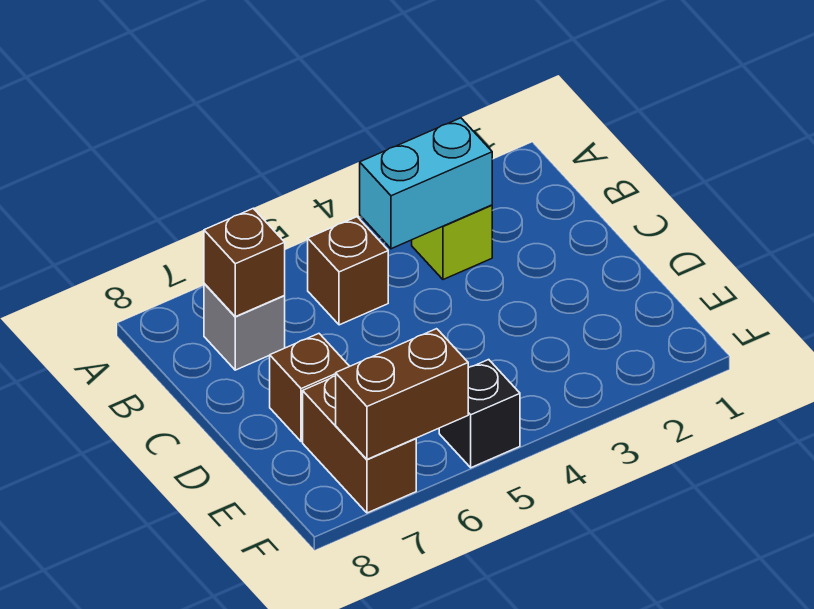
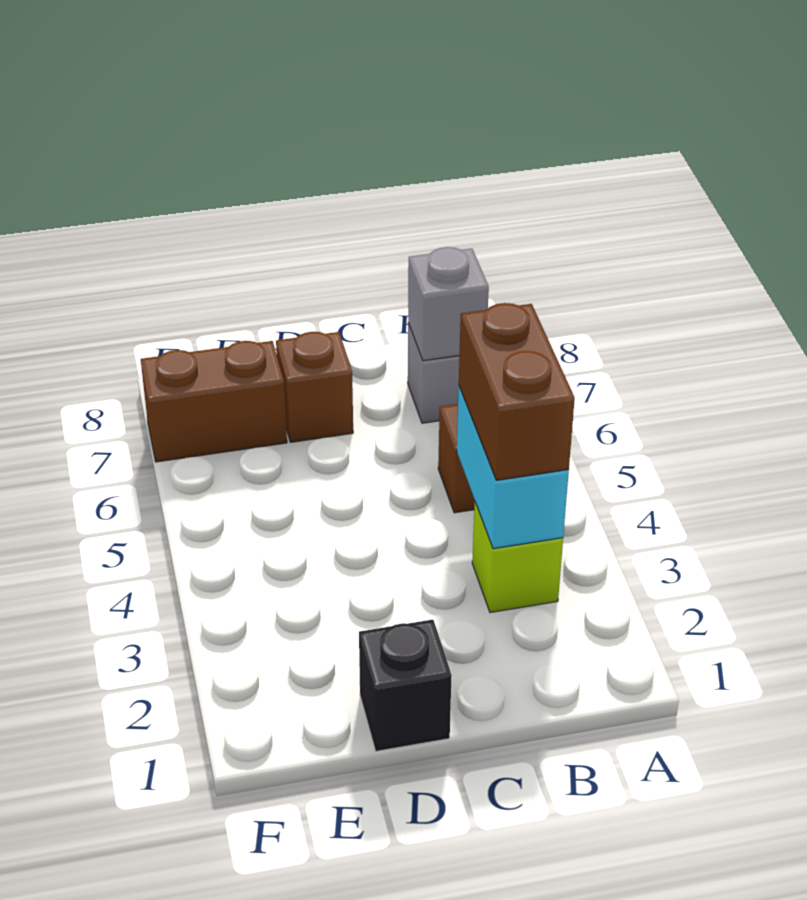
brown 1x1 brick [204,208,285,317] -> grey 1x1 brick [408,247,489,361]
black 1x1 brick [439,360,520,468] -> black 1x1 brick moved to [359,620,452,751]
brown 1x2 brick [336,329,468,459] -> brown 1x2 brick moved to [459,303,575,480]

